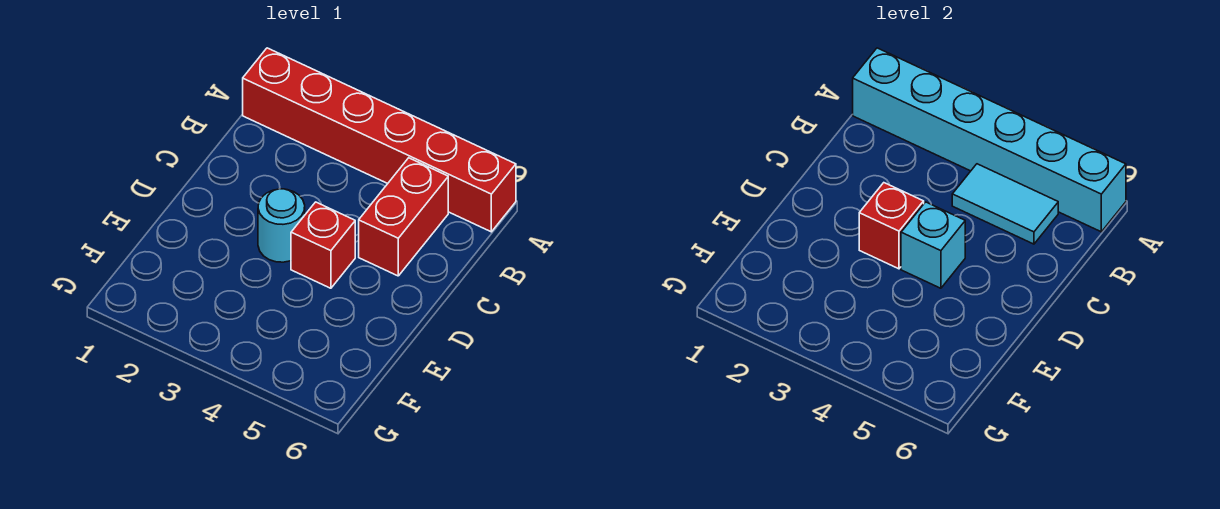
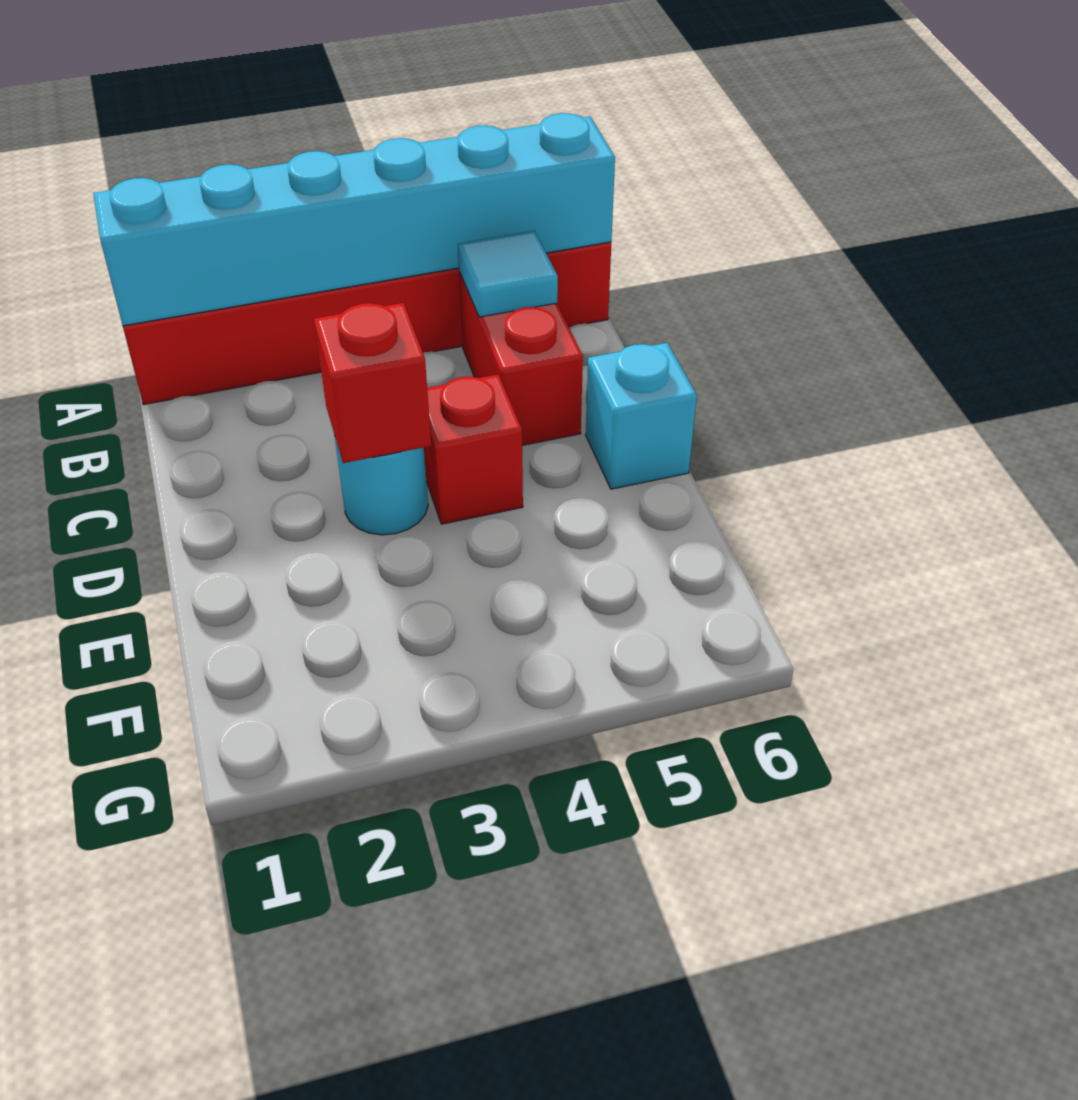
cyan 1x2 tile [952,164,1058,244] -> cyan 1x1 tile [458,231,558,317]
cyan 1x1 brick [901,202,965,288] -> cyan 1x1 brick moved to [586,343,697,489]

